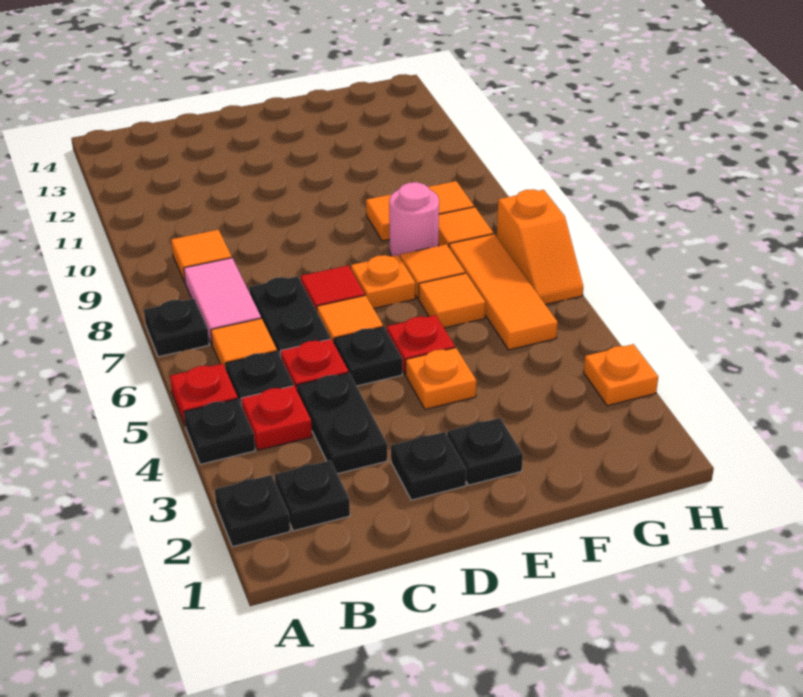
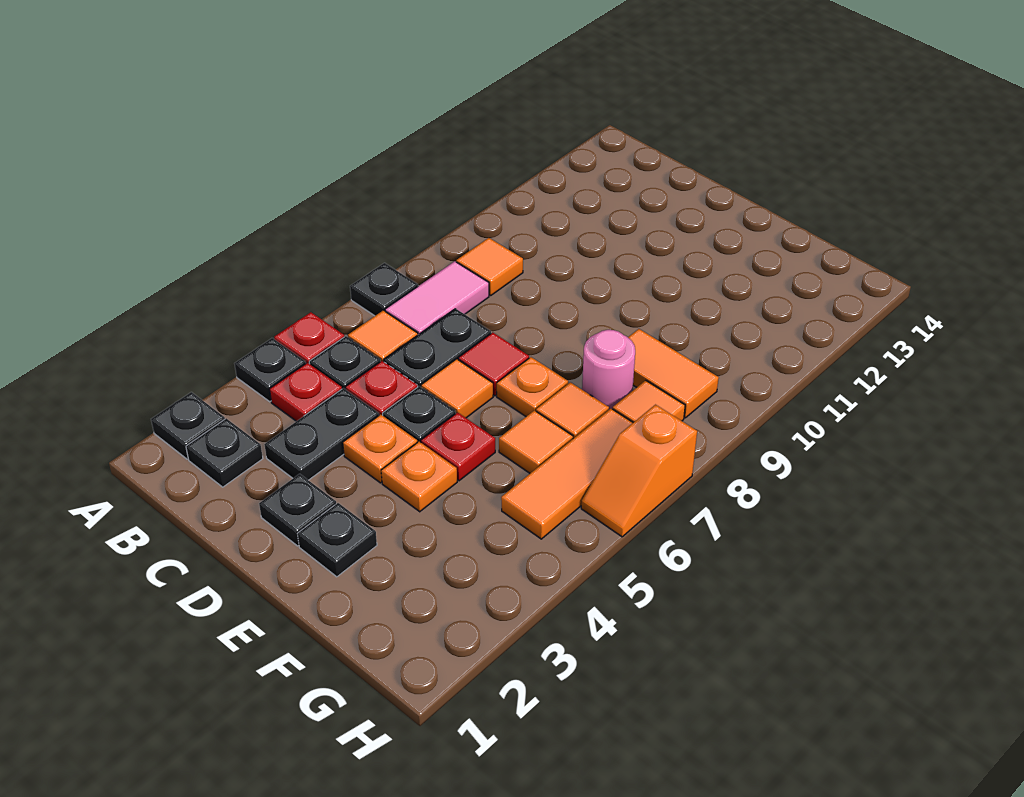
orange 1x1 plate [584,344,658,406] -> orange 1x1 plate moved to [343,414,417,483]

